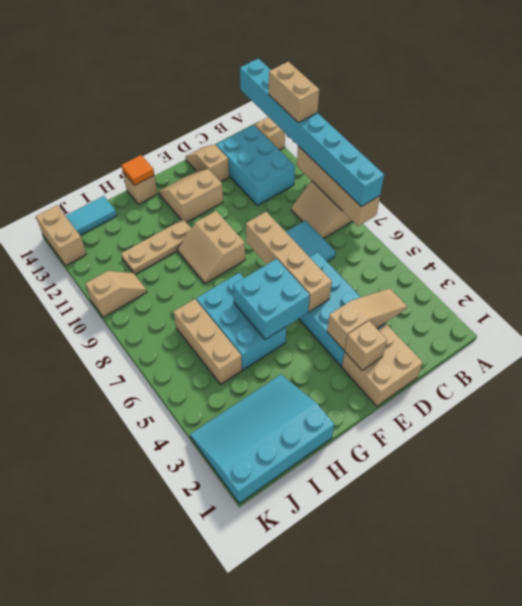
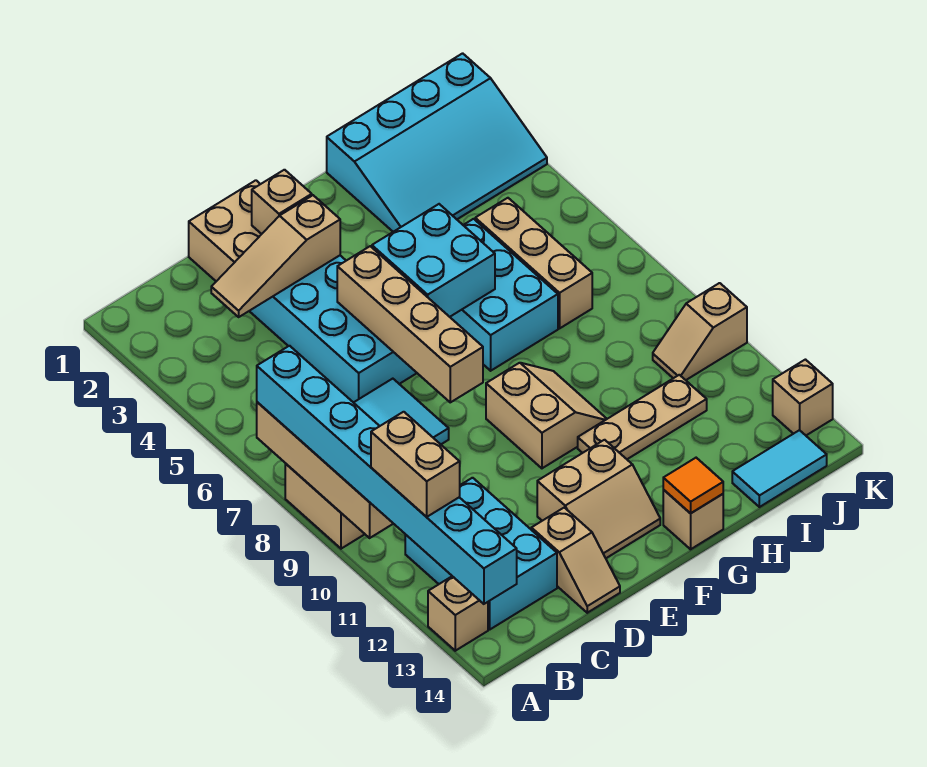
tan 1x2 brick [36,205,86,266] -> tan 1x1 brick [773,360,833,435]

